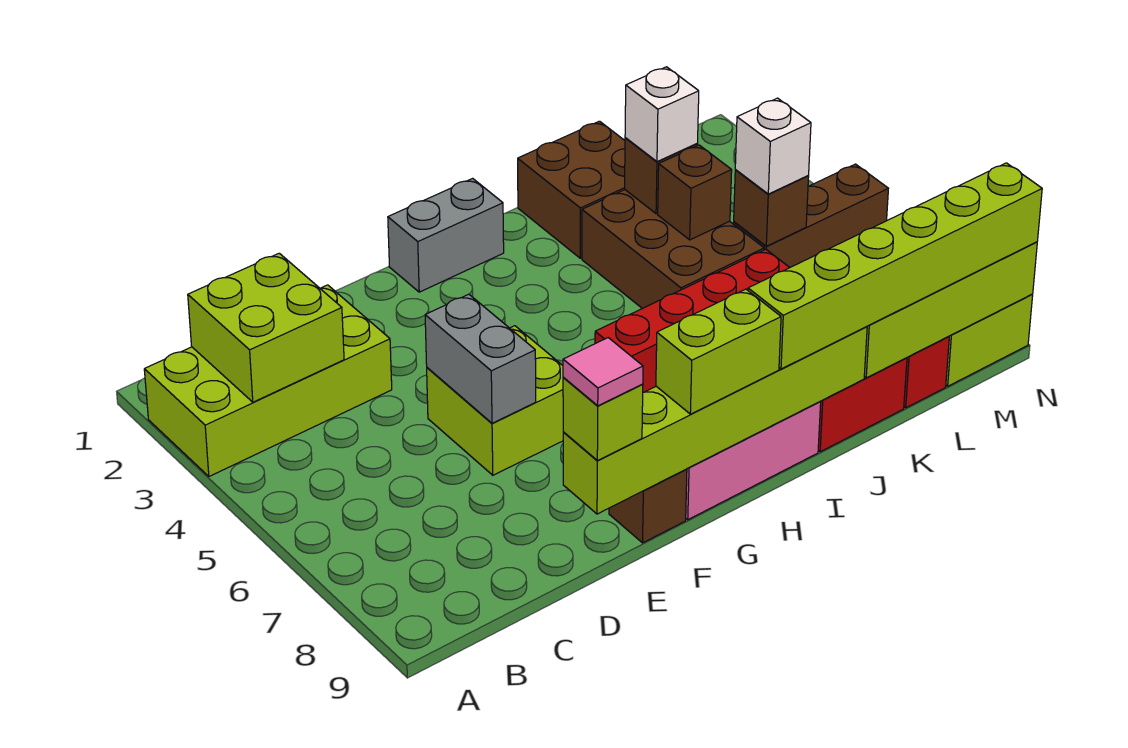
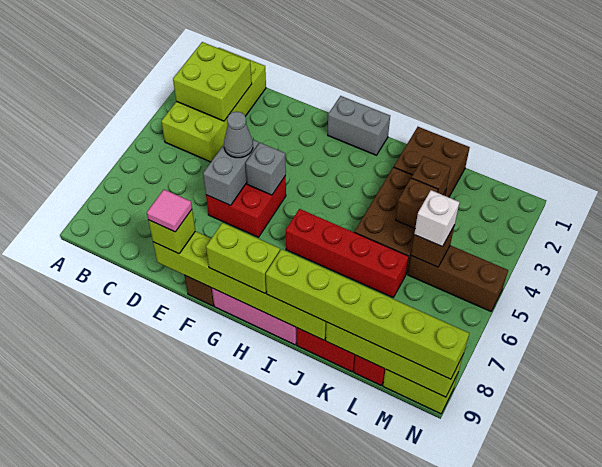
lime 2x4 brick [144,285,392,476] -> lime 2x4 brick turned to [161,48,266,162]
lime 2x2 brick [427,326,563,475] -> red 2x2 brick [206,176,286,237]
none -> grey 1x1 cone [224,112,253,158]
none -> grey 1x1 brick [245,143,286,195]
white 1x1 brick [625,67,699,162] -> none

